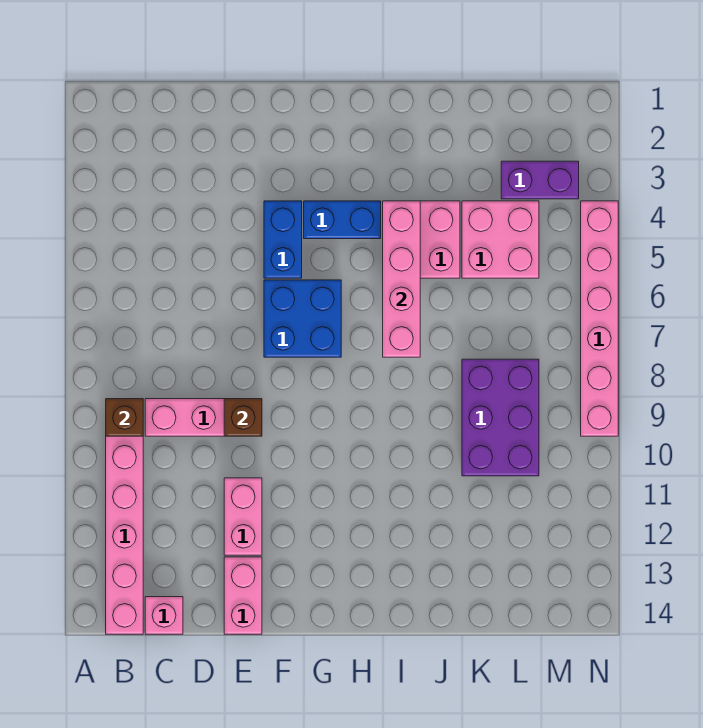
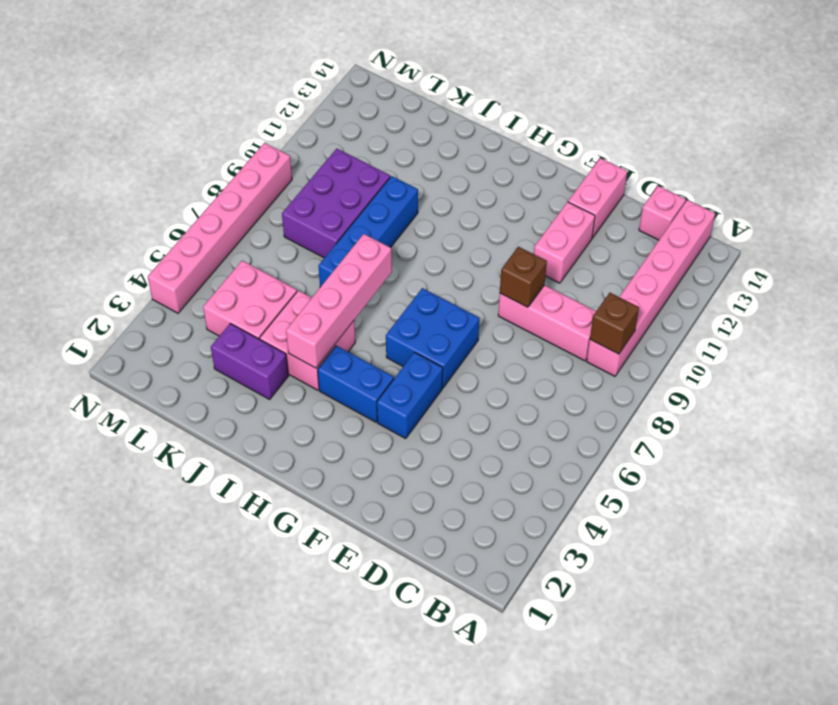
none -> blue 1x4 brick [318,176,418,287]
purple 1x2 brick [501,161,579,199] -> purple 1x2 brick moved to [211,323,288,399]

